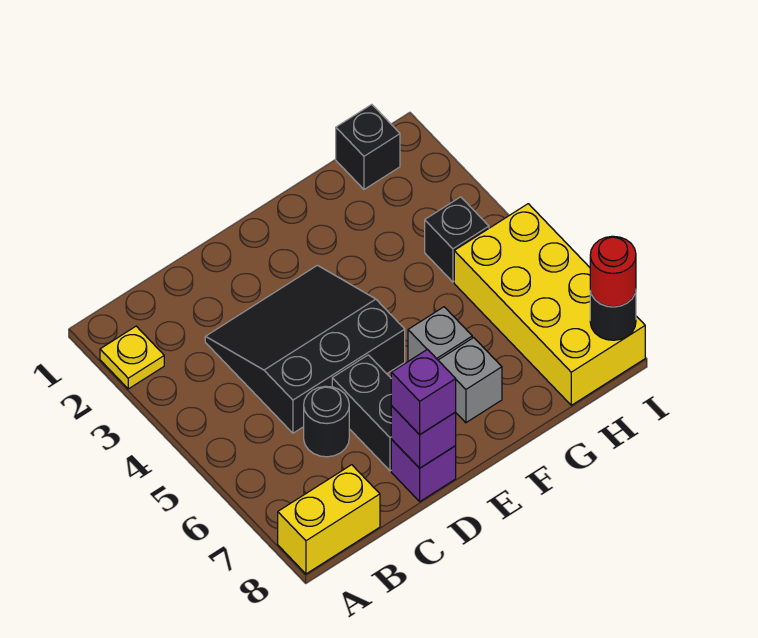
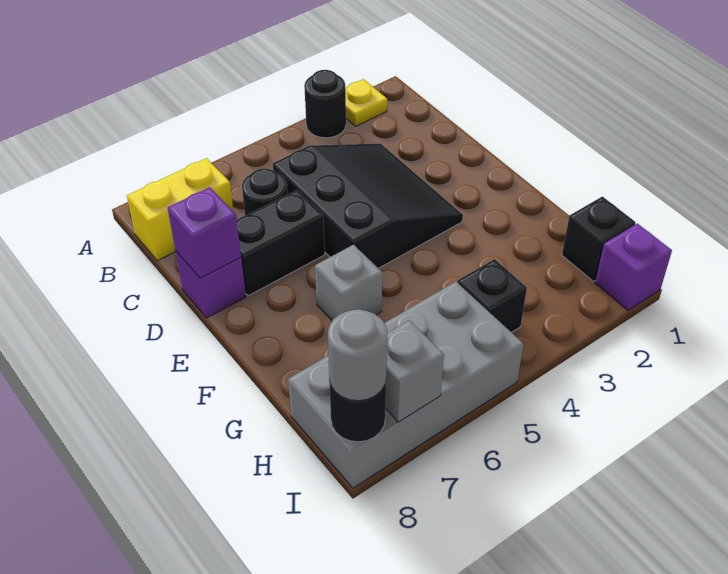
none -> black 1x1 round brick [304,70,346,138]
yellow 1x2 brick [278,465,380,574] -> yellow 1x2 brick turned to [127,158,234,261]
purple 1x1 brick [391,349,456,435] -> purple 1x1 brick moved to [595,223,672,310]
grey 1x1 brick [438,338,502,423] -> grey 1x1 brick moved to [386,320,444,422]
yellow 2x4 brick [454,204,645,405] -> grey 2x4 brick [288,282,524,488]
red 1x1 round brick [590,236,636,307] -> grey 1x1 round brick [328,309,387,401]

